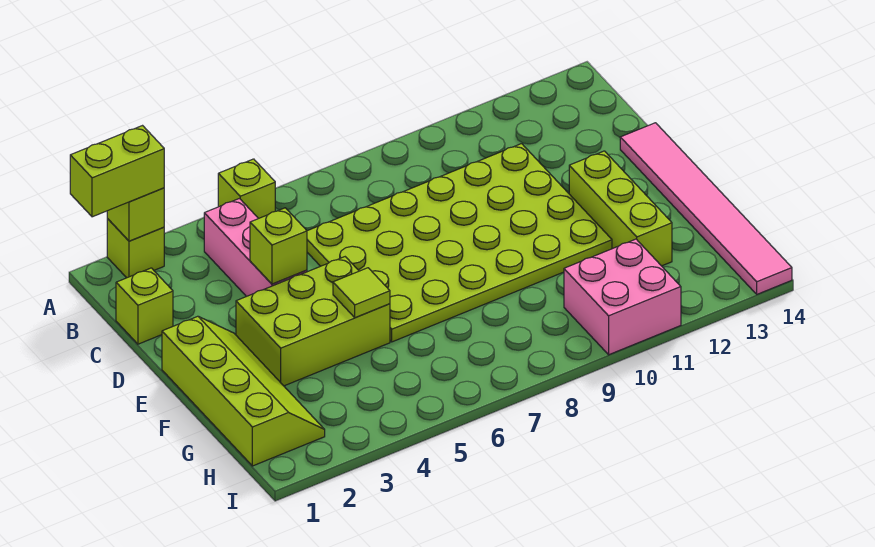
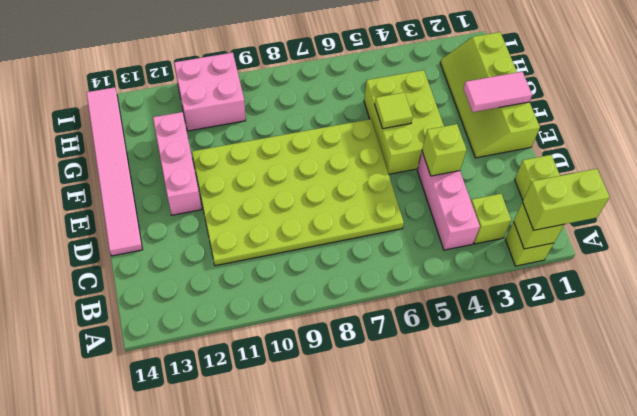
lime 1x1 brick [218,159,275,219] -> lime 1x1 brick moved to [471,194,511,244]
lime 2x3 brick [236,257,390,386] -> lime 2x3 brick turned to [364,70,444,174]
lime 1x3 brick [569,151,672,266] -> pink 1x3 brick [153,112,201,215]
none -> pink 1x2 tile [464,72,532,112]

